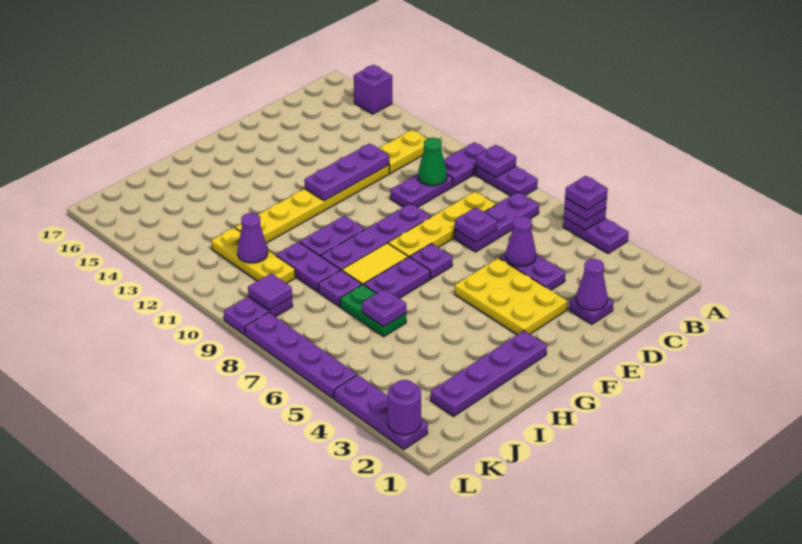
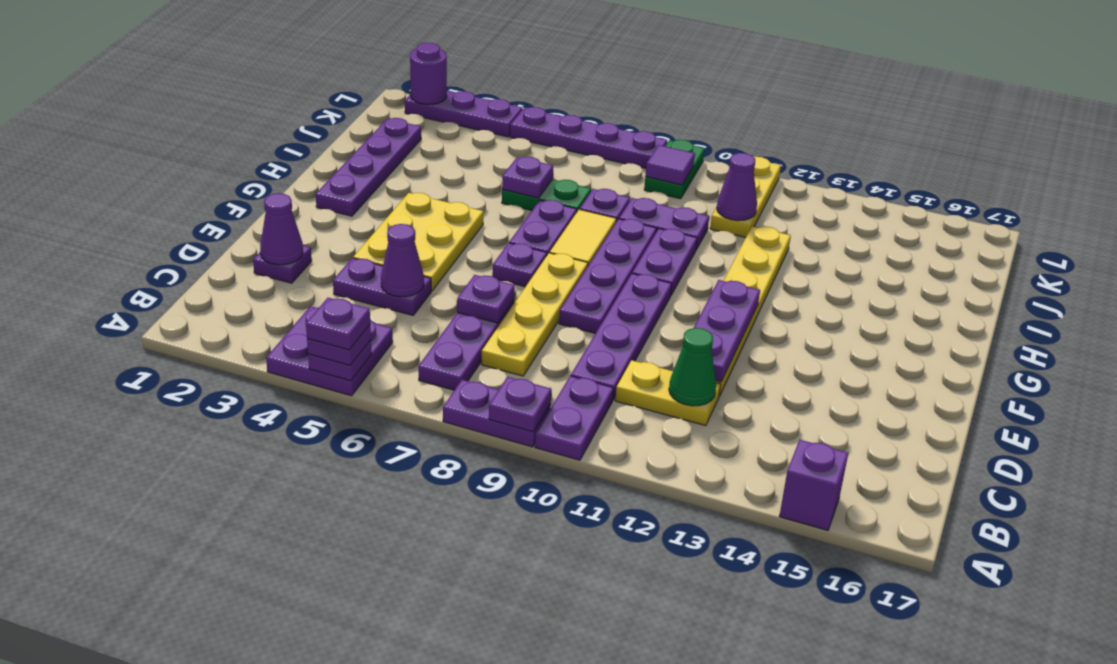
purple 1x2 plate [563,218,629,253] -> purple 2x2 plate [266,306,393,396]
yellow 1x2 plate [379,130,427,173] -> yellow 1x2 plate turned to [615,360,721,426]
purple 1x2 plate [390,174,453,208] -> purple 1x4 plate [571,274,672,400]
green 1x1 cone [418,138,447,186] -> green 1x1 cone moved to [669,328,716,406]
yellow 2x3 plate [455,258,567,335] -> yellow 2x3 plate turned to [353,193,483,291]
yellow 1x3 plate [211,228,295,283] -> yellow 1x3 plate turned to [710,157,781,237]
purple 1x2 plate [224,297,293,335] -> green 1x2 plate [644,140,705,199]

